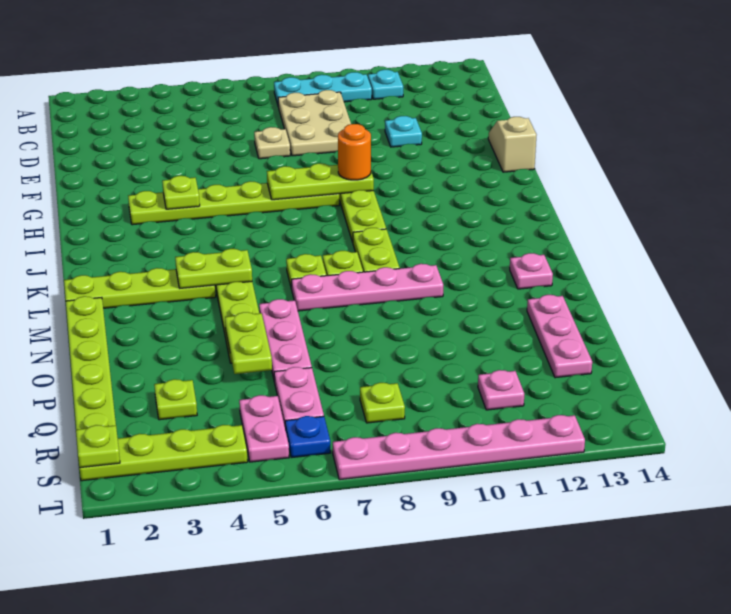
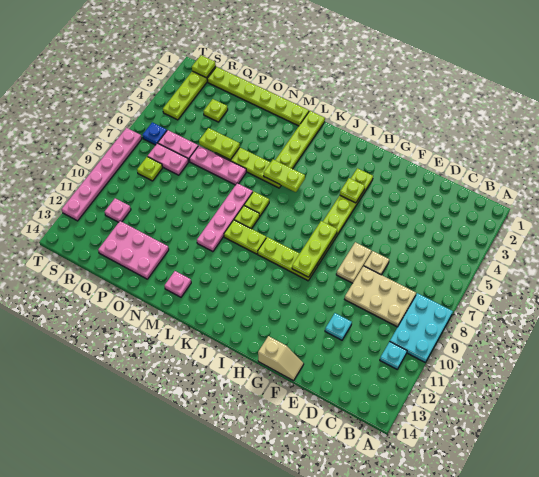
cyan 1x3 plate [274,72,372,107] -> cyan 2x3 plate [390,293,453,362]
none -> tan 1x2 plate [336,242,372,283]
orange 1x1 round brick [338,124,371,180] -> none
lime 1x2 plate [175,249,252,288] -> lime 1x2 plate turned to [264,159,305,192]
pink 1x3 plate [527,295,592,378] -> pink 2x3 plate [98,221,169,279]
pink 1x2 plate [239,395,289,462] -> pink 1x2 plate moved to [148,143,189,175]

